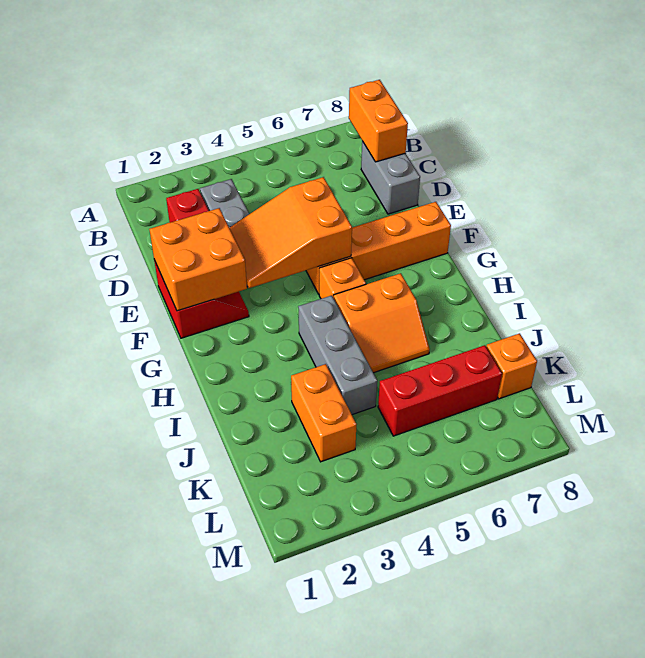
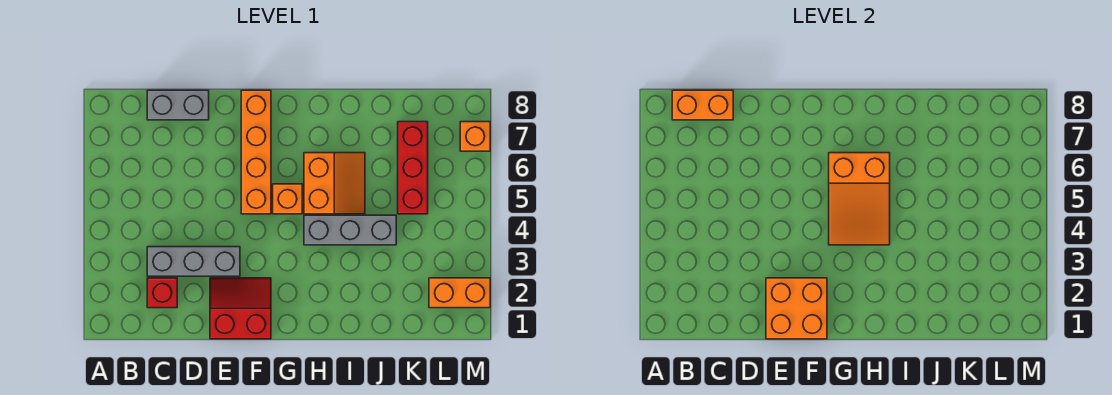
orange 2x3 slope [230,177,352,288] -> orange 2x3 slope moved to [829,153,890,245]
orange 1x2 brick [291,364,357,462] -> orange 1x2 brick moved to [429,278,490,308]
orange 1x1 brick [486,333,537,399] -> orange 1x1 brick moved to [460,122,490,151]

